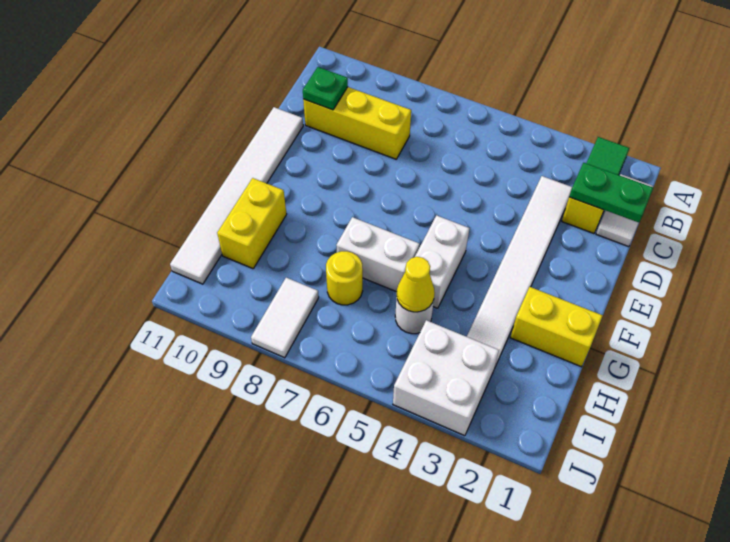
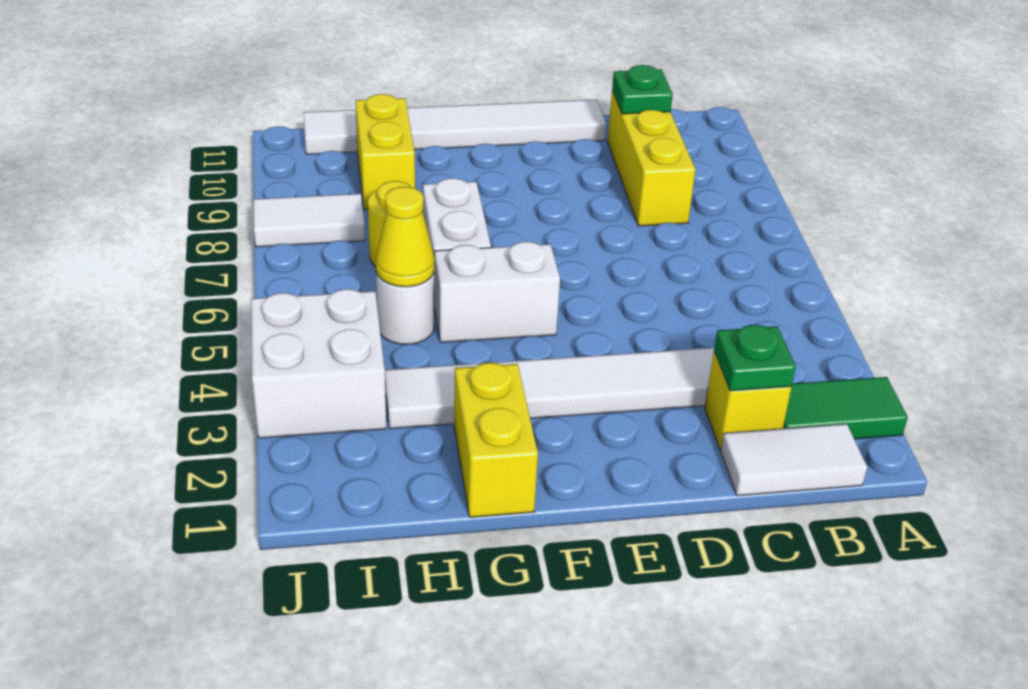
green 1x2 plate [569,163,653,223] -> green 1x1 plate [714,325,796,391]
yellow 1x2 brick [217,178,287,269] -> yellow 1x2 brick turned to [356,94,415,210]

